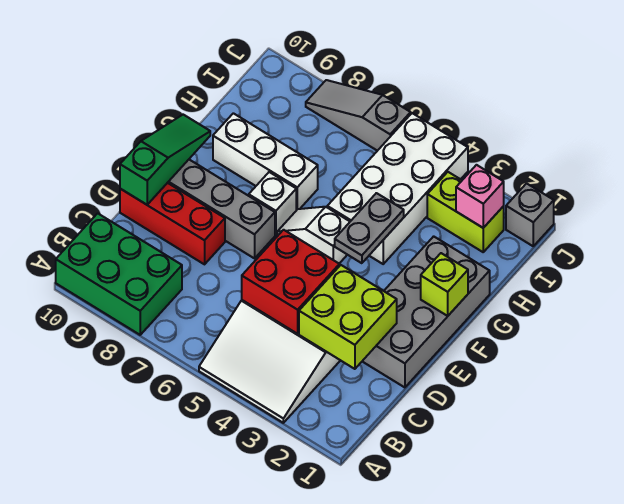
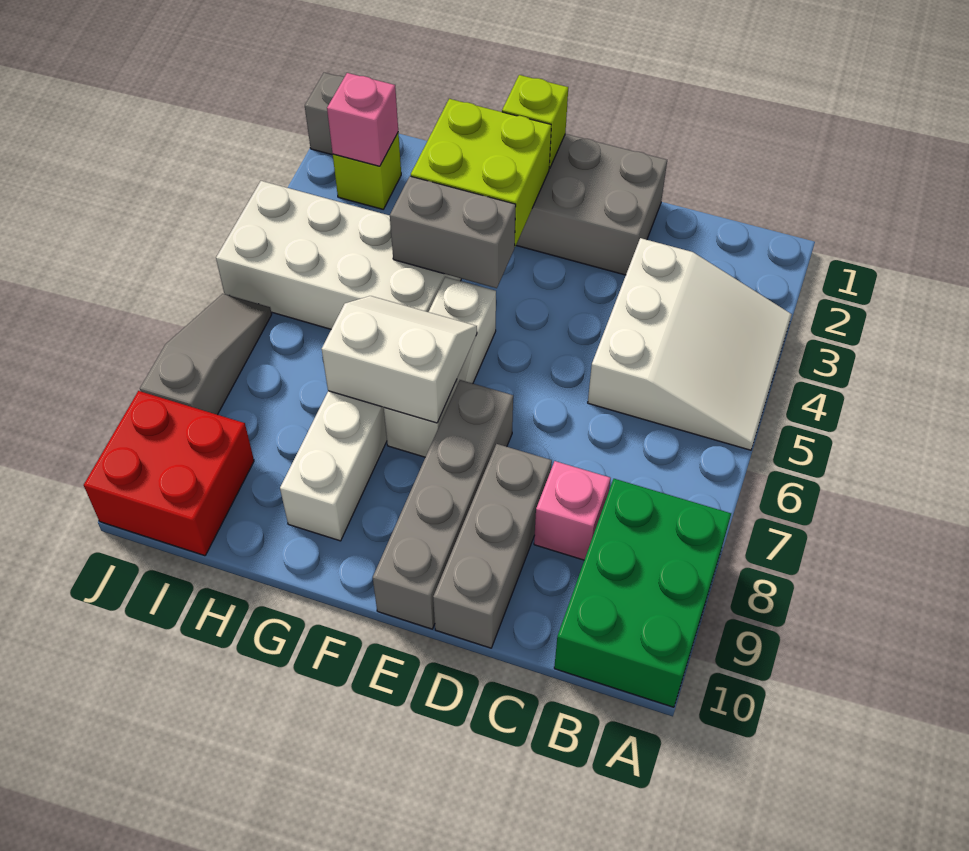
lime 2x2 brick [299,265,397,369] -> lime 2x2 brick moved to [411,99,551,247]
red 2x2 brick [242,230,339,334] -> red 2x2 brick moved to [84,391,254,556]
none -> pink 1x1 brick [534,461,611,560]
red 1x3 brick [120,183,225,264] -> grey 1x3 brick [433,444,552,648]
green 1x3 slope [120,115,210,205] -> none
grey 1x2 plate [335,193,404,263] -> grey 1x2 brick [390,176,516,288]
none -> white 2x2 slope [322,296,477,423]
lime 1x2 brick [427,172,504,252] -> lime 1x1 brick [333,133,401,209]
grey 1x3 slope [306,80,411,151] -> grey 1x3 slope turned to [140,294,272,415]

